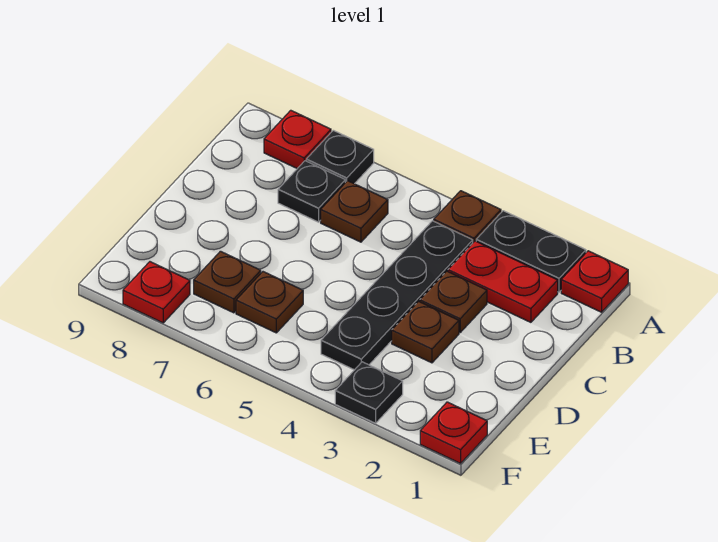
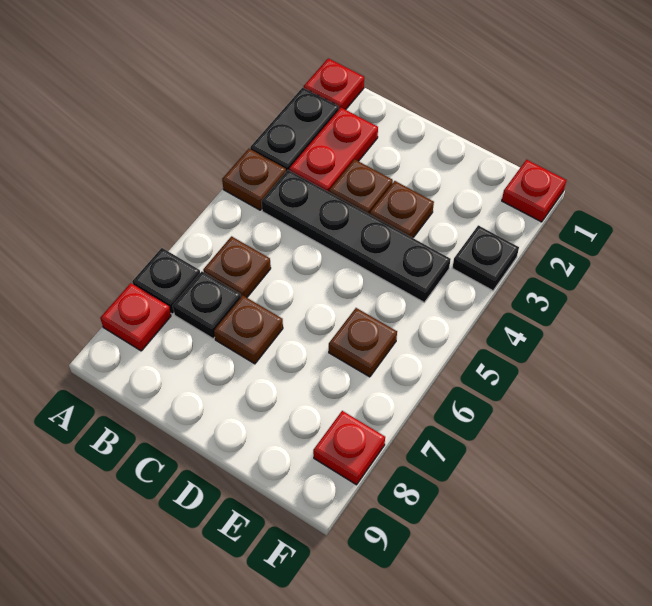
brown 1x1 plate [194,251,261,313] -> brown 1x1 plate moved to [214,295,283,364]

